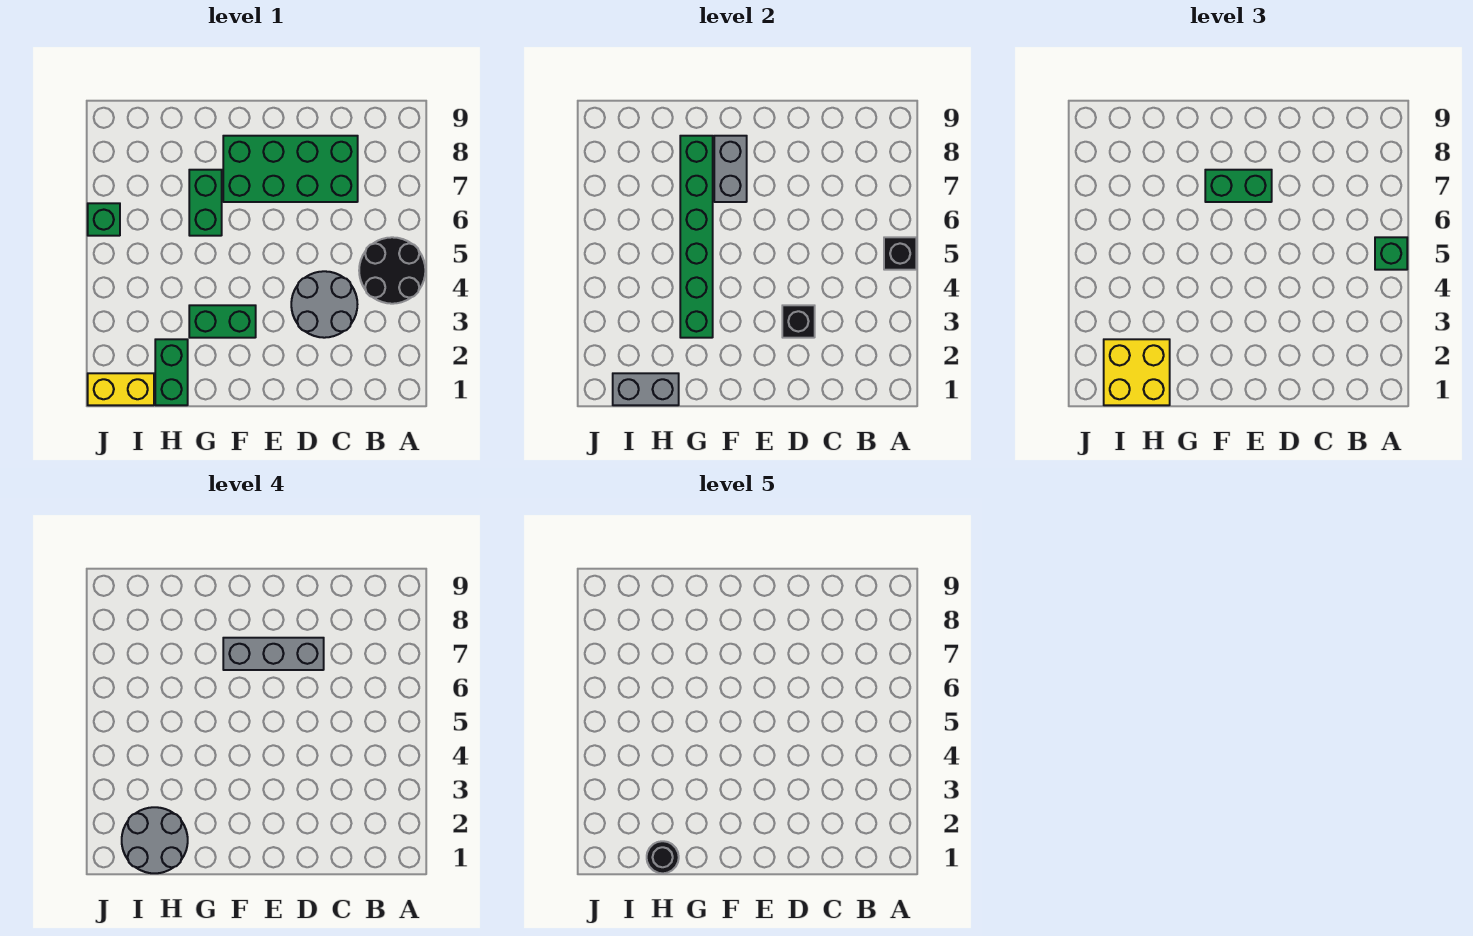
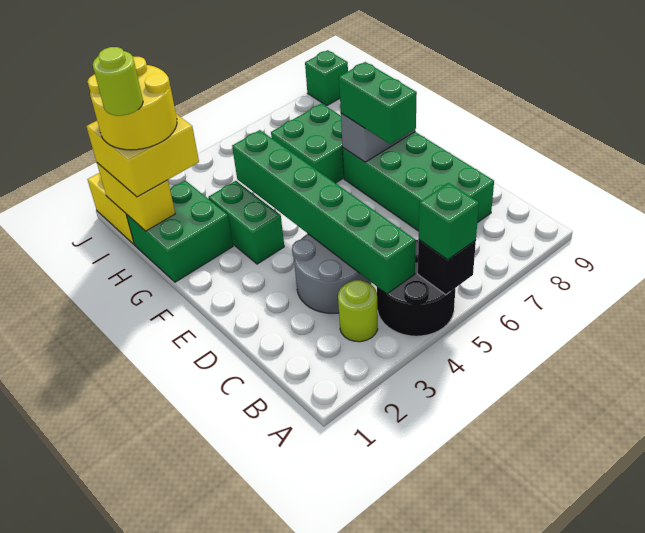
none -> lime 1x1 round brick [338,280,378,342]
black 1x1 brick [782,305,815,338] -> none
grey 1x3 brick [223,638,324,670] -> none
green 1x6 brick [680,136,713,338] -> green 1x6 brick turned to [232,130,416,294]
green 1x2 brick [189,170,222,236] -> green 2x2 brick [271,103,344,183]
green 1x2 brick [155,339,188,405] -> green 2x2 brick [126,180,233,282]
grey 1x2 brick [613,373,679,405] -> yellow 1x2 brick [97,163,175,231]
grey 2x2 round brick [122,807,188,873] -> yellow 2x2 round brick [88,57,177,150]
black 1x1 round brick [647,841,679,873] -> lime 1x1 round brick [93,47,143,116]
green 1x1 brick [88,203,120,236] -> green 1x1 brick moved to [305,50,348,105]

